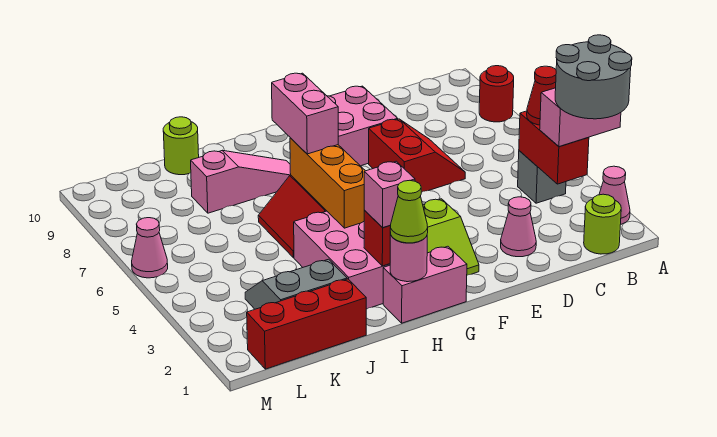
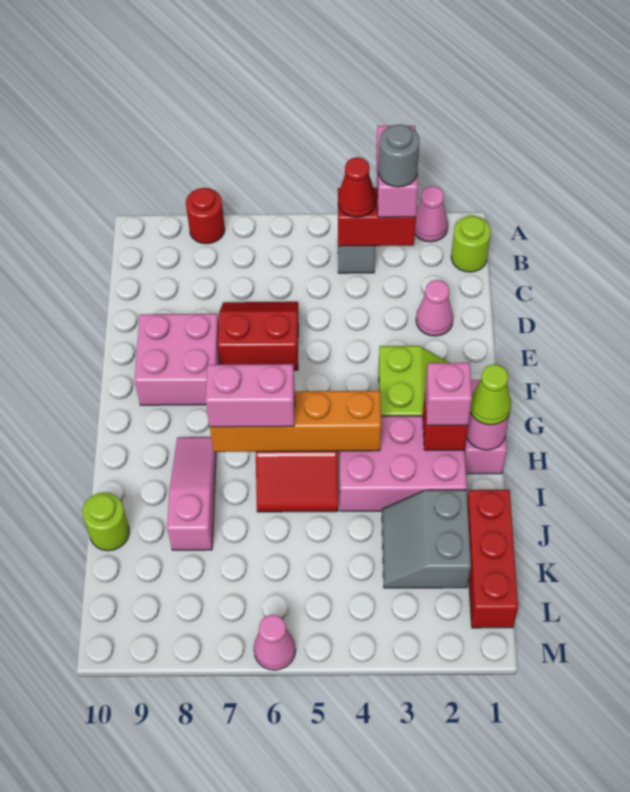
grey 2x2 round brick [555,35,632,119] -> grey 1x1 round brick [379,124,420,187]
orange 1x3 brick [290,138,365,228] -> orange 1x4 brick [210,391,381,452]

